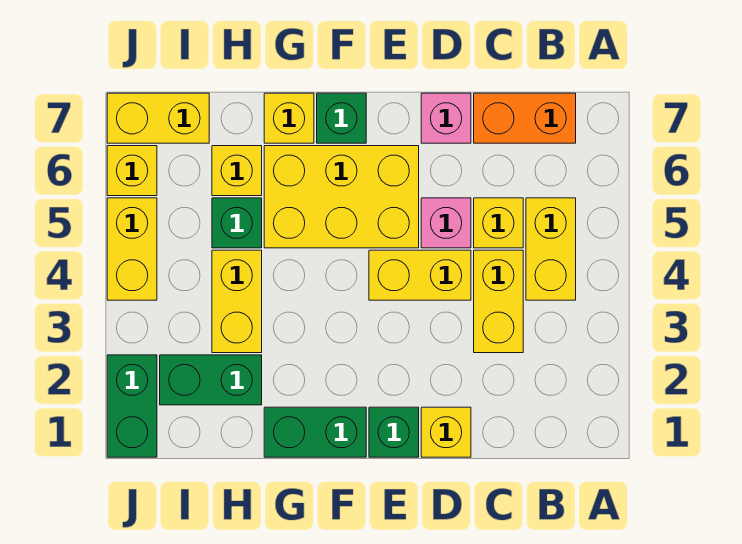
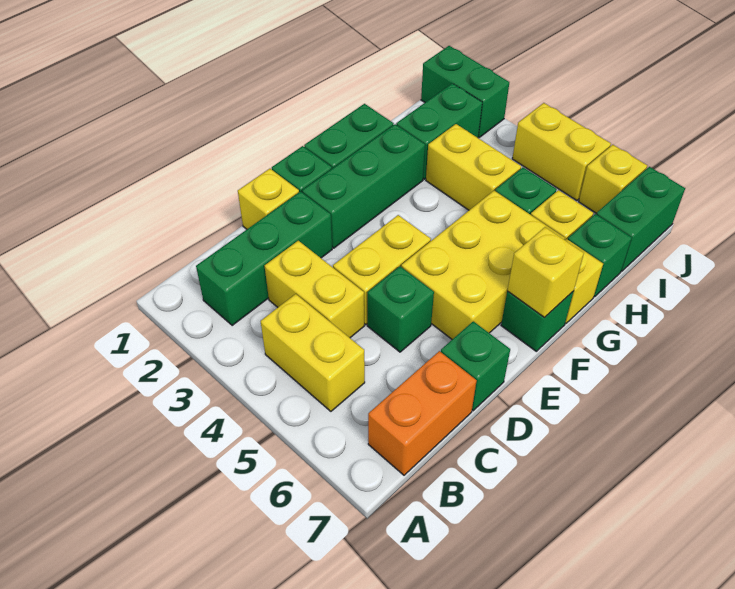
none -> green 1x3 brick [196,191,332,326]
yellow 1x1 brick [474,198,523,248] -> yellow 1x1 brick moved to [507,227,584,317]
pink 1x1 brick [421,198,471,248] -> green 1x1 brick [367,266,434,352]
pink 1x1 brick [421,93,471,143] -> green 1x1 brick [441,321,510,411]
none -> green 1x3 brick [302,124,425,248]
none -> green 1x1 brick [568,214,632,297]
yellow 1x2 brick [107,93,209,143] -> green 1x2 brick [596,167,685,271]

